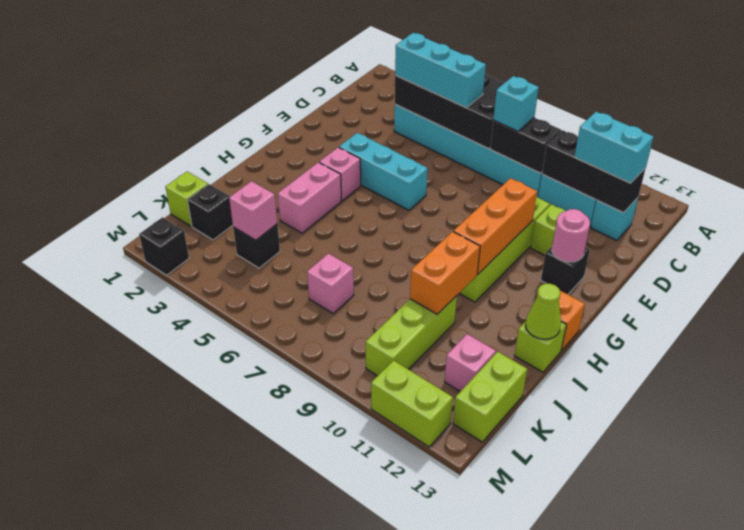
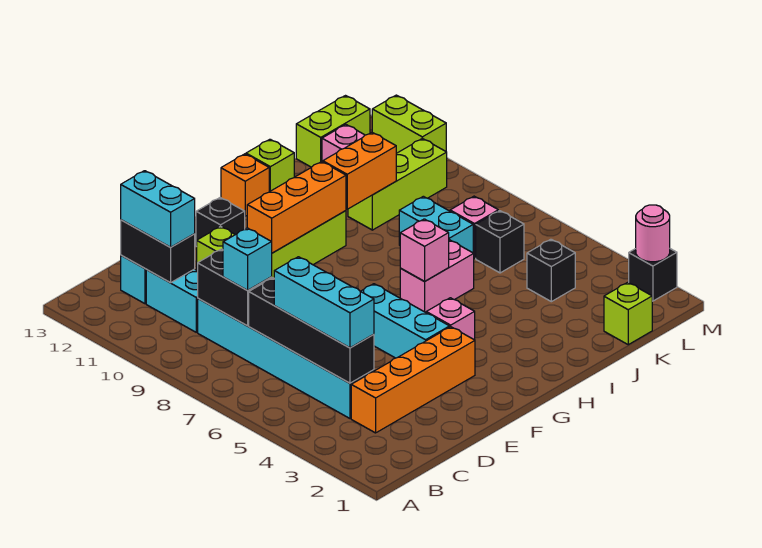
black 2x4 brick [395,73,504,149] -> black 1x4 brick [249,278,374,383]
none -> orange 1x4 brick [351,327,475,433]
black 1x3 brick [542,130,646,213] -> black 1x2 brick [121,220,195,283]
pink 1x1 round brick [552,209,590,262] -> pink 1x1 round brick moved to [636,205,670,262]
pink 1x2 brick [278,162,342,233] -> pink 1x2 brick moved to [400,240,474,312]
lime 1x1 cone [526,284,561,339] -> none
none -> cyan 1x2 brick [399,196,473,253]
black 1x1 brick [187,184,233,240] -> black 1x1 brick moved to [476,211,524,273]
pink 1x1 brick [229,181,277,240] -> pink 1x1 brick moved to [400,219,449,281]

